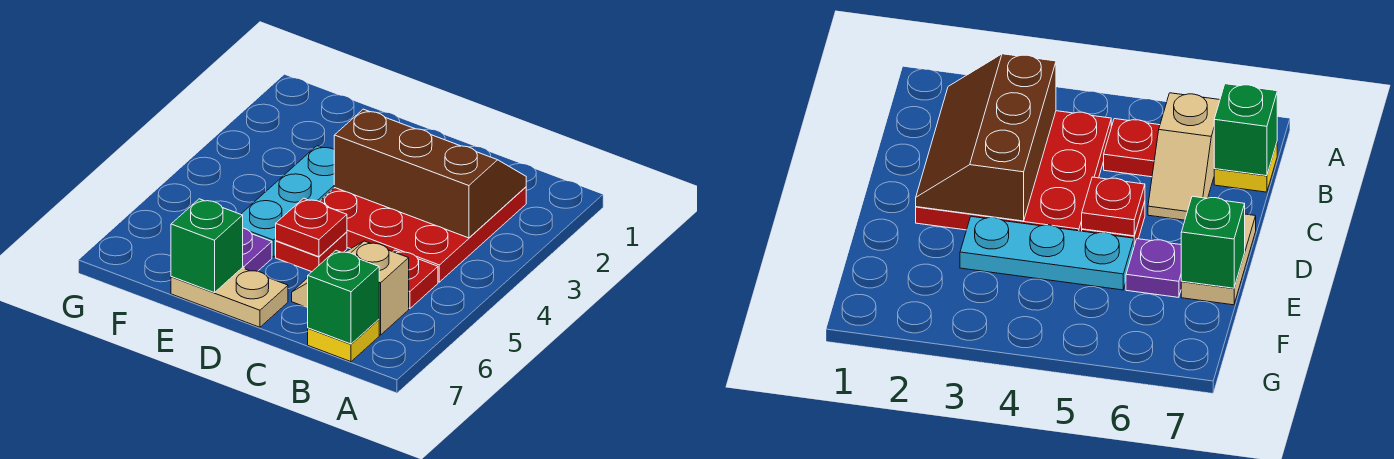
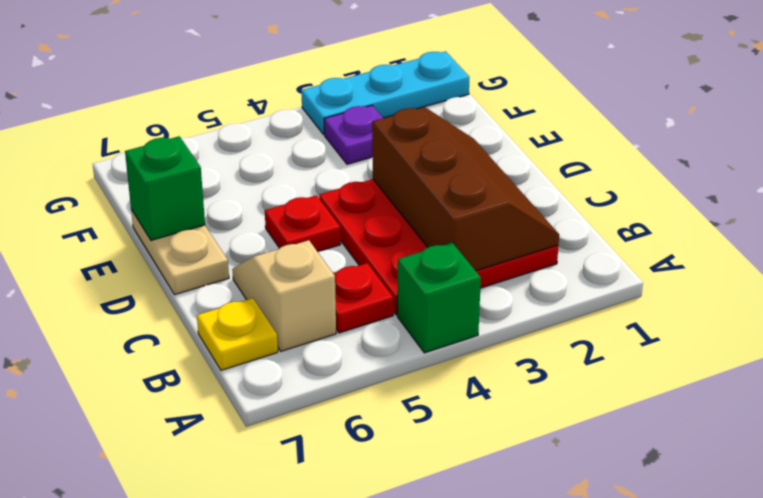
green 1x1 brick [308,250,379,344] -> green 1x1 brick moved to [397,243,481,353]
red 1x1 plate [276,198,347,257] -> none
cyan 1x3 plate [241,146,335,257] -> cyan 1x3 plate moved to [301,51,469,135]
purple 1x1 plate [242,228,272,271] -> purple 1x1 plate moved to [324,105,383,164]

